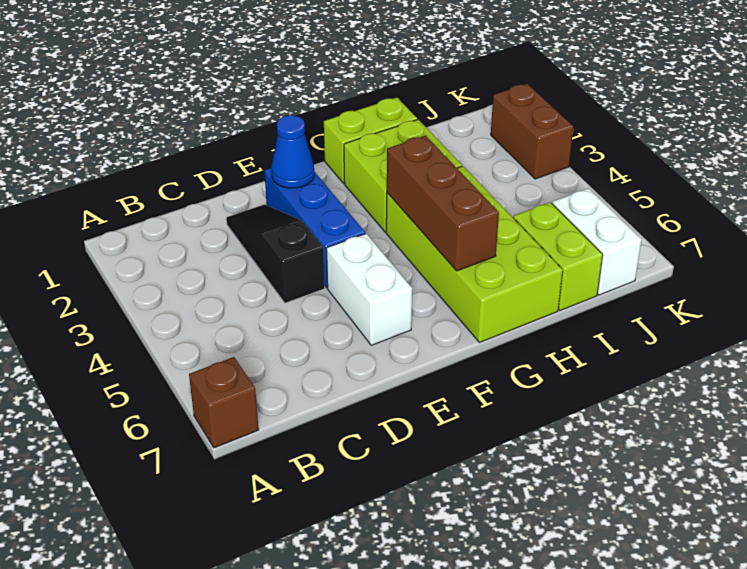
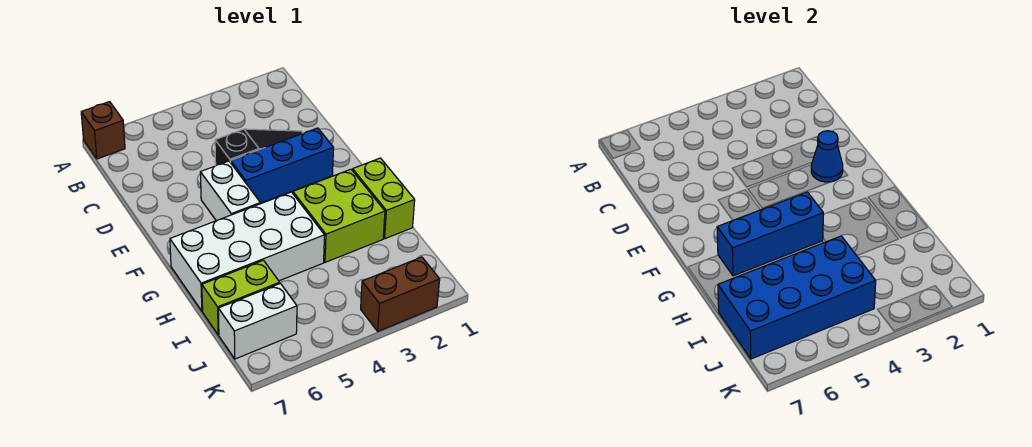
white 1x2 brick [326,234,412,345] -> white 1x2 brick turned to [200,161,260,221]
lime 2x4 brick [386,166,563,343] -> white 2x4 brick [170,192,325,311]
brown 1x3 brick [387,136,499,271] -> blue 1x3 brick [717,192,823,276]
none -> blue 2x4 brick [718,236,876,359]

